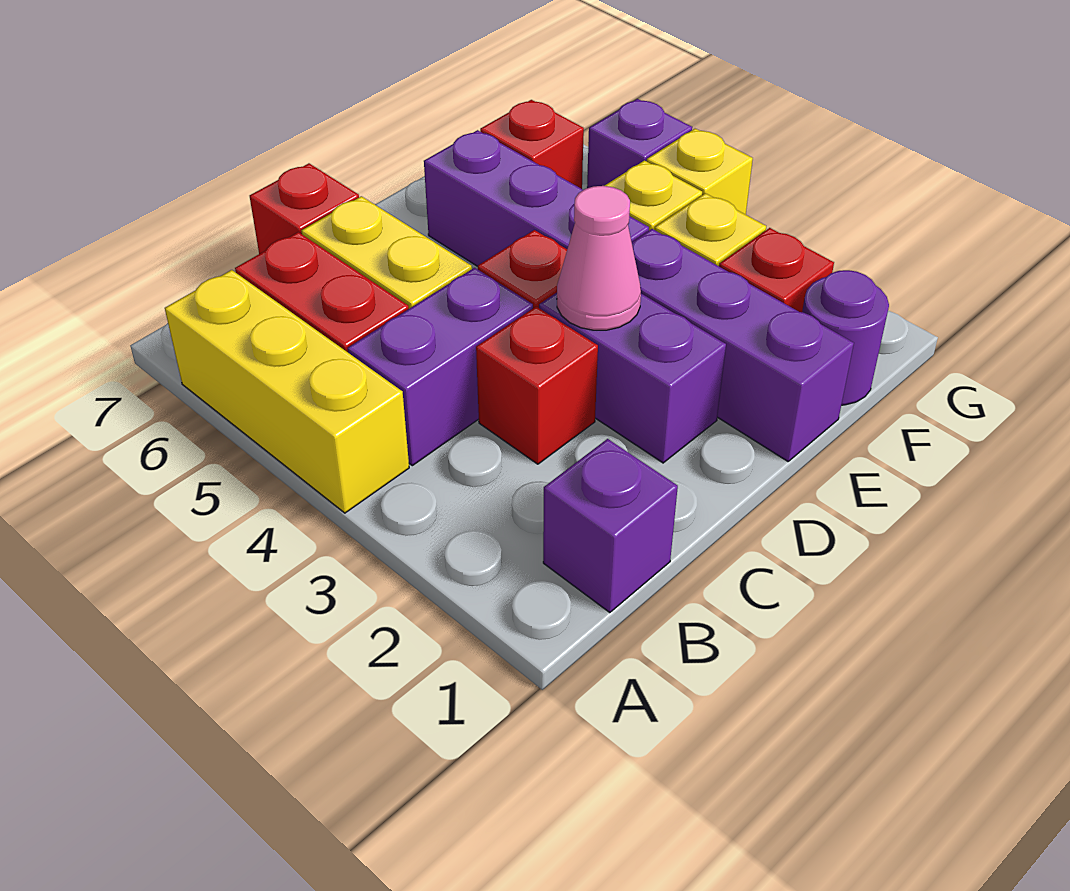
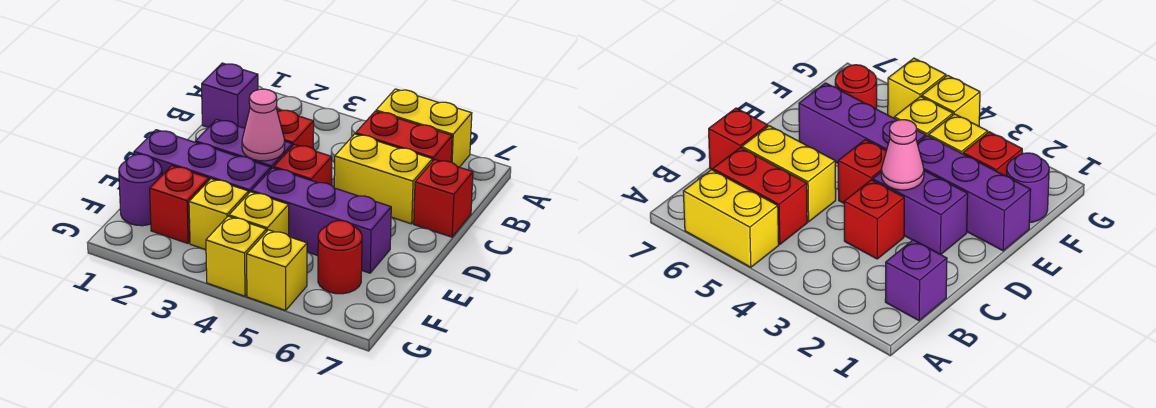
yellow 1x3 brick [165,270,409,513] -> yellow 1x2 brick [376,89,472,167]
purple 1x2 brick [348,268,533,466] -> none
red 1x1 brick [480,100,584,189] -> red 1x1 round brick [318,221,362,294]
purple 1x1 brick [587,99,692,188] -> yellow 1x1 brick [247,230,307,310]

